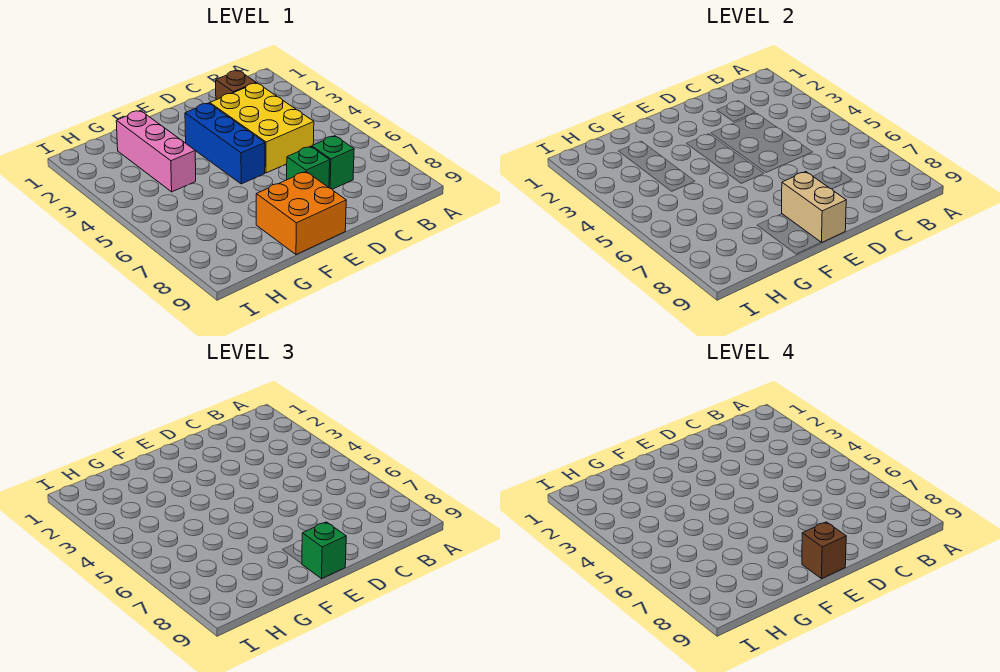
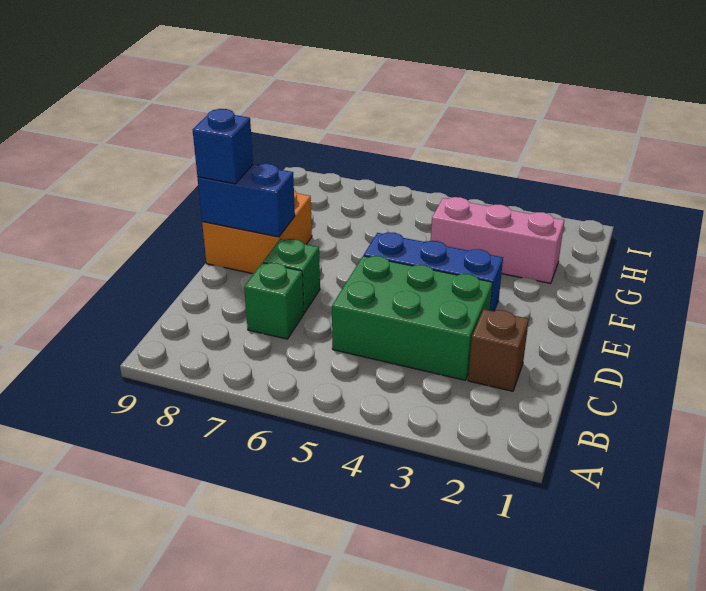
yellow 2x3 brick [210,83,314,173] -> green 2x3 brick [332,256,493,380]
tan 1x2 brick [782,172,846,243] -> blue 1x2 brick [197,164,295,237]
green 1x1 brick [302,522,346,579] -> blue 1x1 brick [193,109,253,184]
brown 1x1 brick [802,522,846,579] -> none

